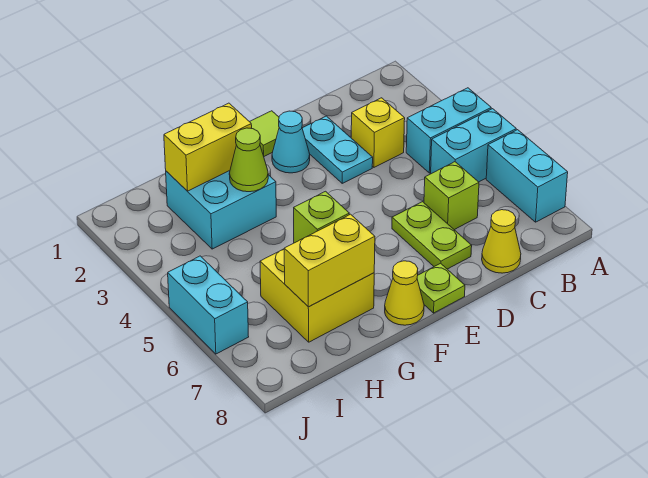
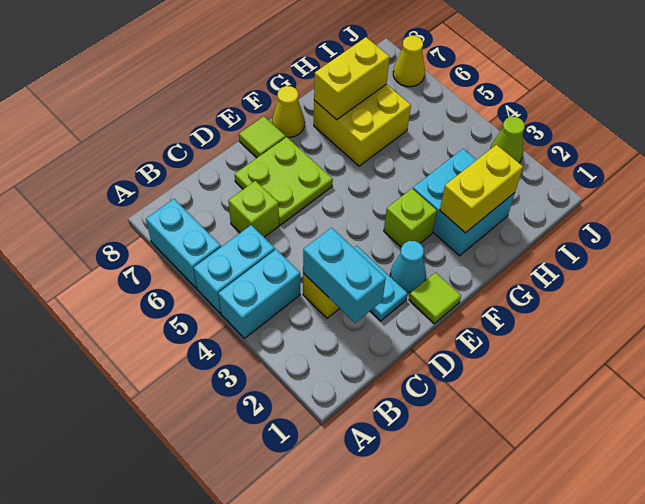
yellow 1x1 cone [482,210,521,273] -> yellow 1x1 cone moved to [393,36,425,87]
lime 1x2 plate [392,202,472,269] -> lime 2x2 plate [235,137,333,225]
lime 1x1 plate [417,263,465,313] -> lime 1x1 tile [239,116,286,158]
lime 1x1 cone [229,128,268,192] -> lime 1x1 cone moved to [490,117,525,163]
lime 1x1 brick [294,191,349,243] -> lime 1x1 brick moved to [384,189,437,247]
cyan 1x2 brick [168,256,249,354] -> cyan 1x2 brick moved to [303,228,386,323]

